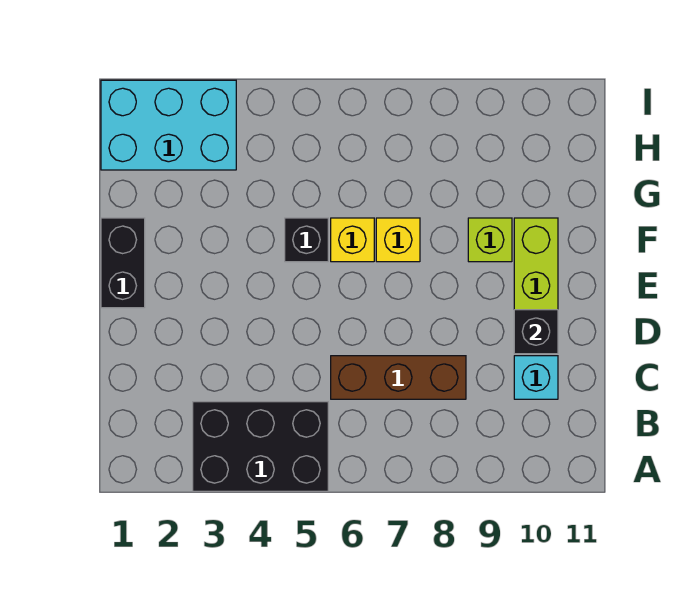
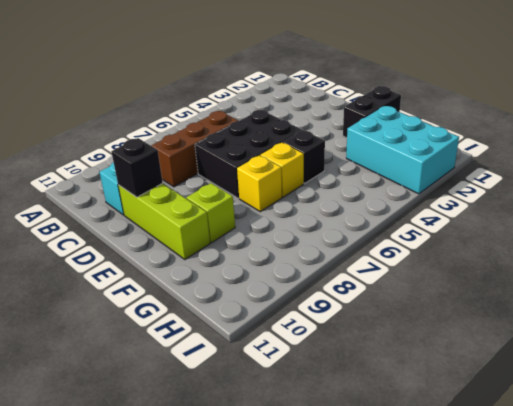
black 2x3 brick [193,402,328,491] -> black 2x3 brick moved to [195,110,302,198]
black 1x2 brick [101,218,145,308] -> black 1x2 brick turned to [343,86,401,138]
cyan 2x3 brick [101,80,236,170] -> cyan 2x3 brick turned to [346,106,459,194]

